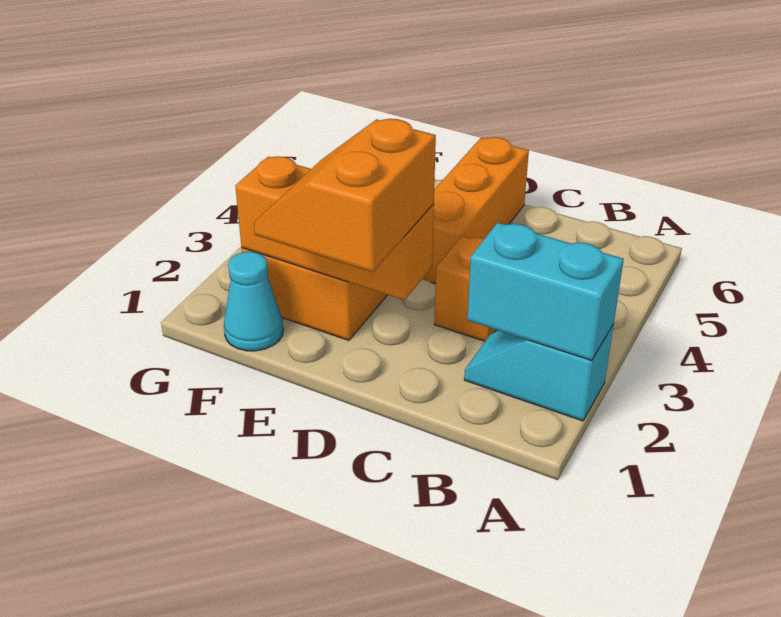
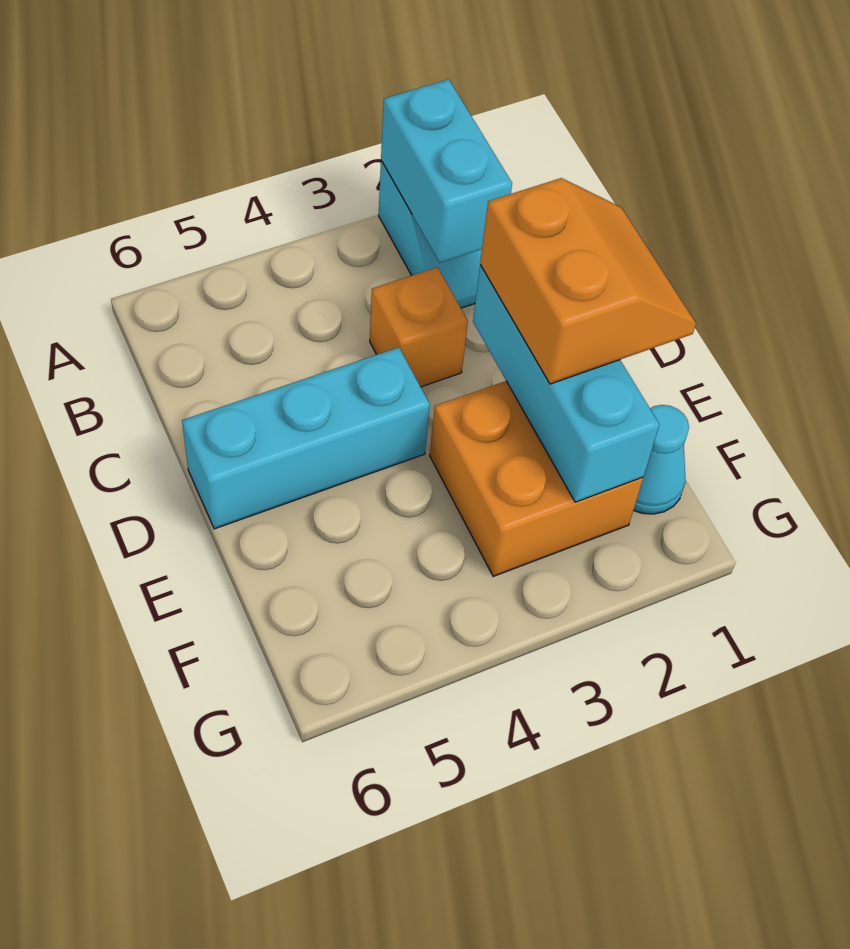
orange 2x2 slope [254,119,436,272] -> orange 2x2 slope turned to [480,178,696,384]
orange 1x3 brick [235,156,434,300] -> cyan 1x3 brick [473,265,659,502]
orange 1x3 brick [422,137,529,284] -> cyan 1x3 brick [182,347,430,529]

